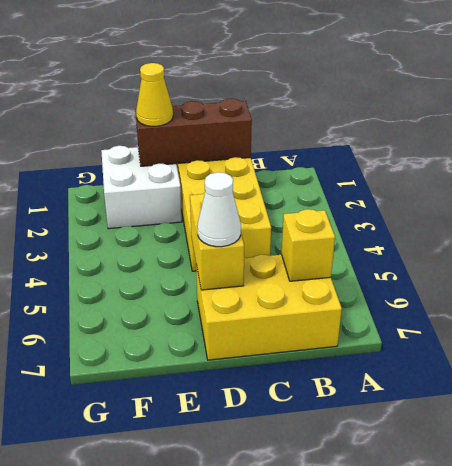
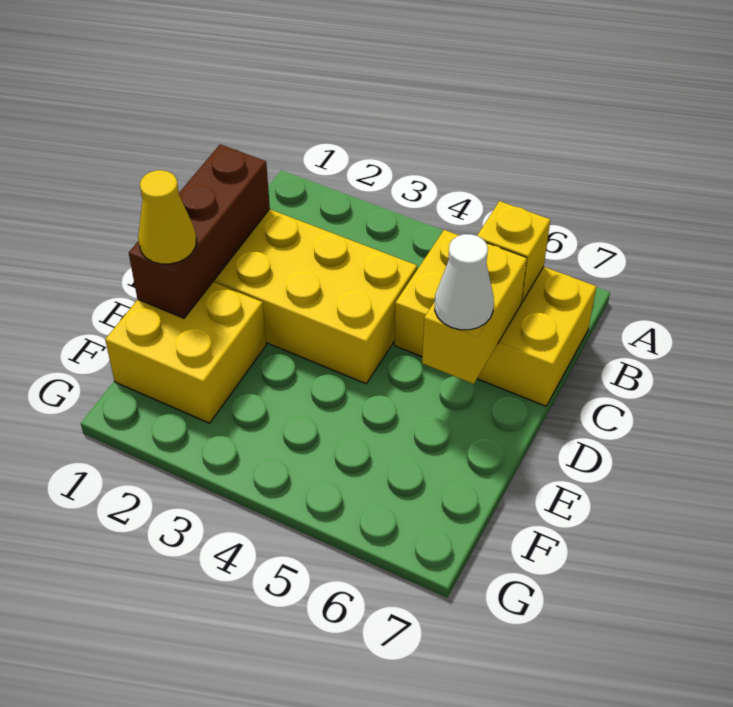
yellow 2x3 brick [196,255,342,360] -> yellow 2x3 brick turned to [394,230,596,406]
yellow 1x2 brick [190,192,244,290] -> yellow 1x2 brick turned to [422,243,527,384]
white 2x2 brick [101,146,182,229] -> yellow 2x2 brick [105,282,266,423]

